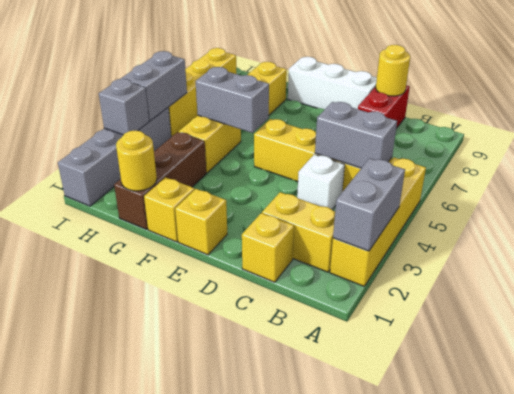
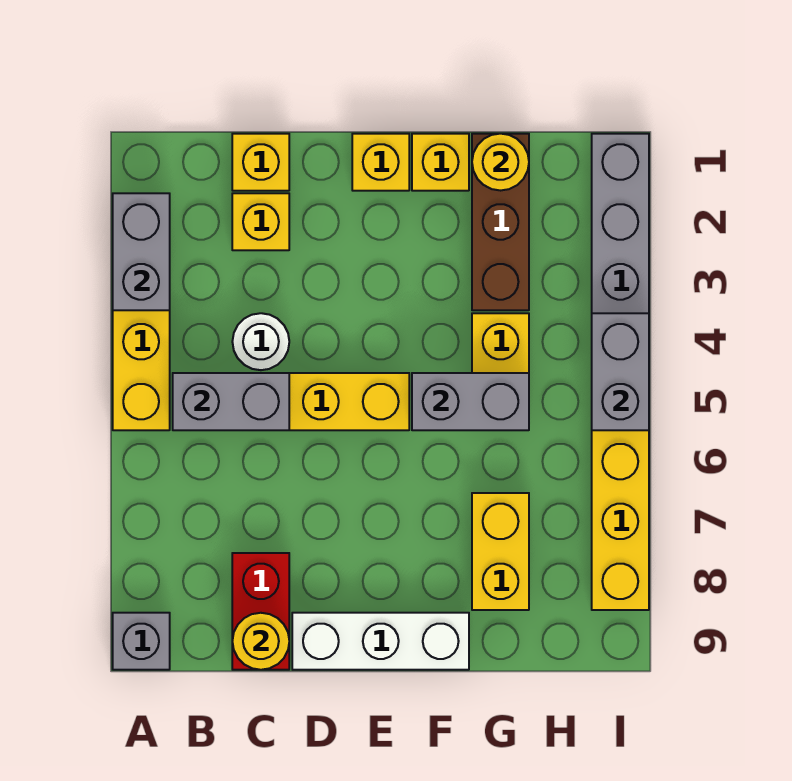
yellow 1x2 brick [262,192,335,272] -> yellow 1x1 brick [232,193,289,250]
white 1x1 brick [297,155,345,209] -> white 1x1 round brick [232,313,289,370]
grey 1x1 brick [99,79,149,135] -> grey 1x1 brick moved to [113,613,170,670]

